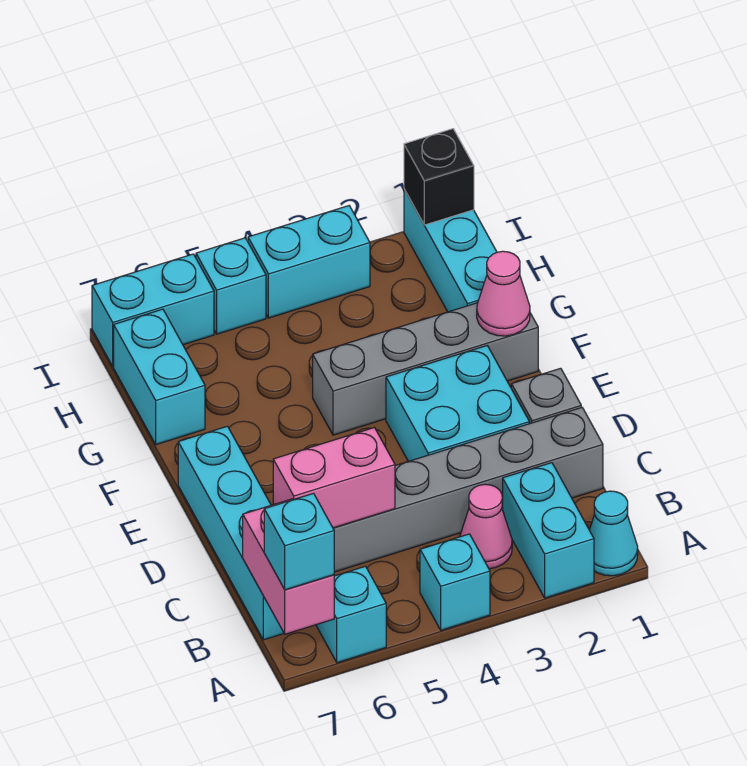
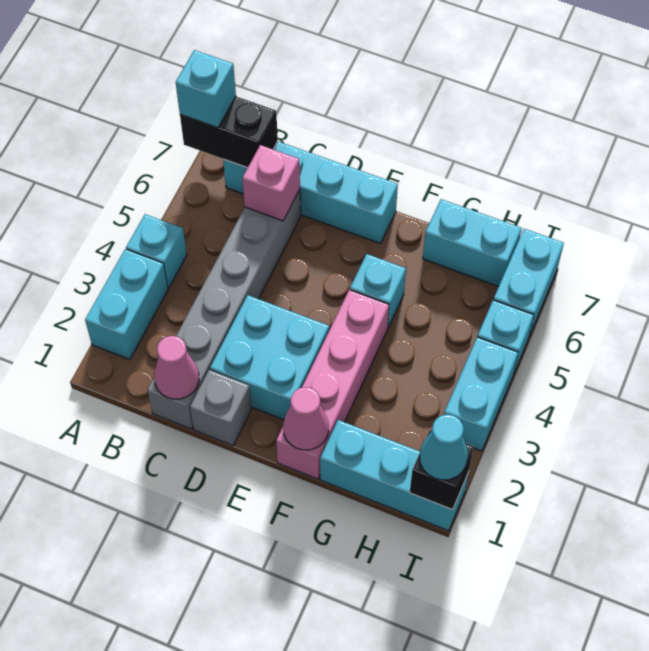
cyan 1x1 cone [589,491,638,576] -> cyan 1x1 cone moved to [420,415,468,480]
cyan 1x2 brick [503,463,594,598] -> cyan 1x2 brick turned to [85,249,168,360]
cyan 1x1 brick [316,566,386,663] -> cyan 1x1 brick moved to [350,254,406,327]
pink 1x2 brick [243,499,334,634] -> black 1x2 brick [180,97,278,168]
pink 1x1 cone [460,484,512,569] -> pink 1x1 cone moved to [154,336,199,399]
pink 1x2 brick [273,428,395,528] -> pink 1x1 brick [242,145,300,221]
grey 1x4 brick [313,303,538,435] -> pink 1x4 brick [276,290,389,479]

